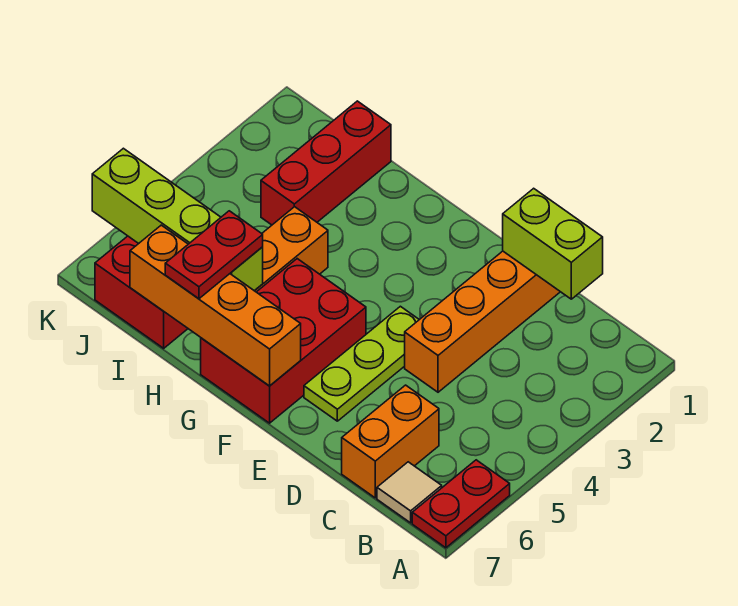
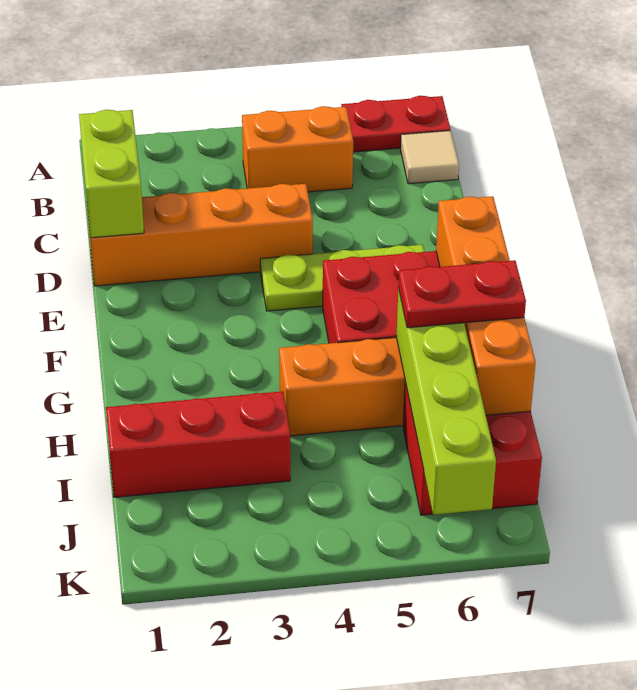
orange 1x2 brick [342,385,439,498] -> orange 1x2 brick moved to [242,106,353,192]

